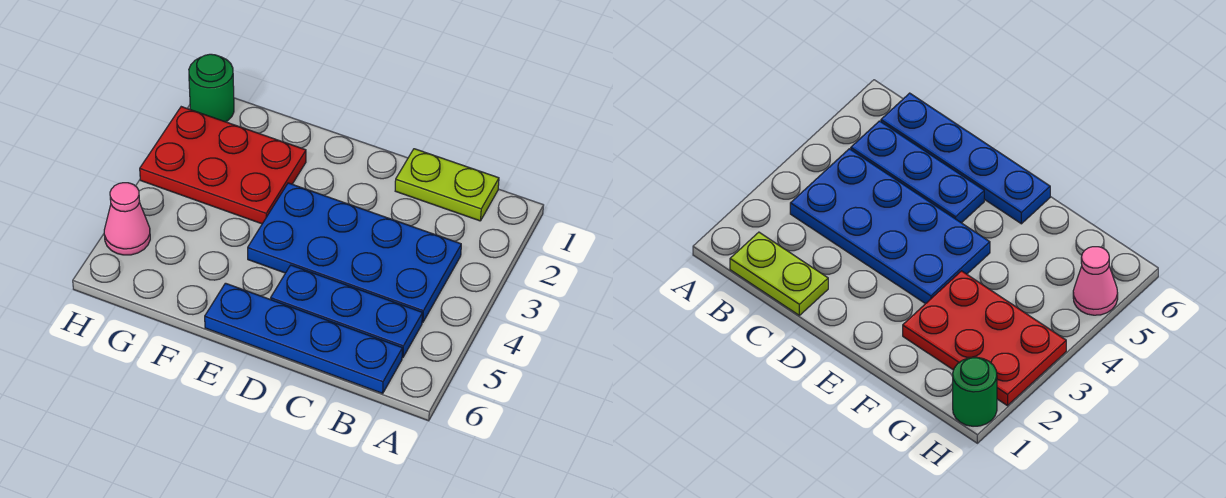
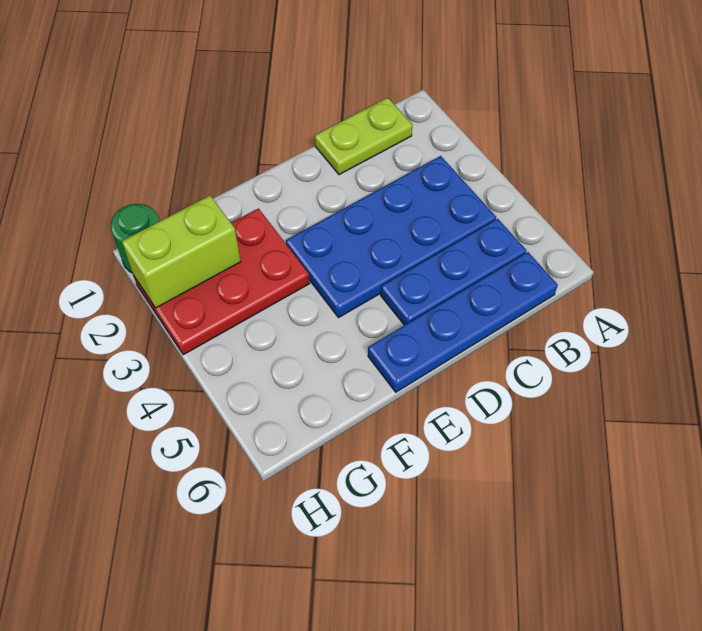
none -> lime 1x2 brick [122,196,241,308]
pink 1x1 cone [104,183,150,255] -> none

